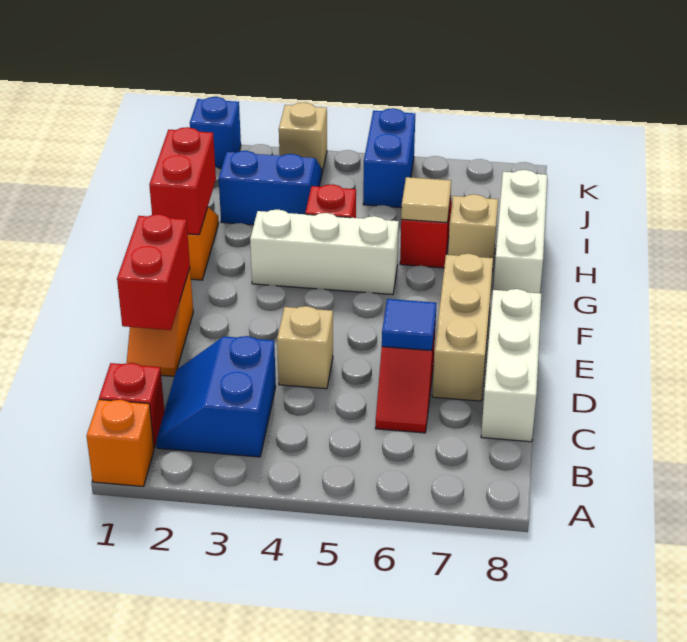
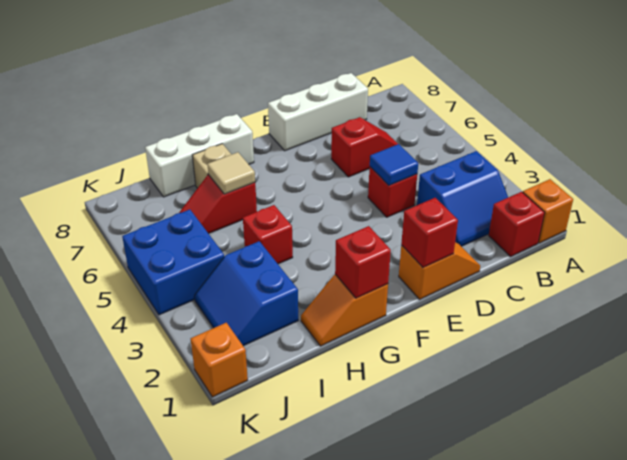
red 1x2 brick [117,214,190,330] -> red 1x1 brick [401,198,458,268]
tan 1x1 brick [277,306,333,389] -> red 1x1 brick [368,167,417,217]
blue 1x1 tile [382,299,436,351] -> blue 1x1 tile moved to [370,144,418,185]
tan 1x3 brick [432,254,493,401] -> none
red 1x2 brick [149,127,216,235] -> red 1x1 brick [335,226,391,298]
white 1x3 brick [250,209,399,295] -> none
blue 1x2 brick [363,108,415,208] -> blue 2x2 brick [122,210,224,315]
blue 1x1 brick [190,97,241,168] -> orange 1x1 brick [191,323,248,397]
tan 1x1 brick [279,103,327,172] -> none

